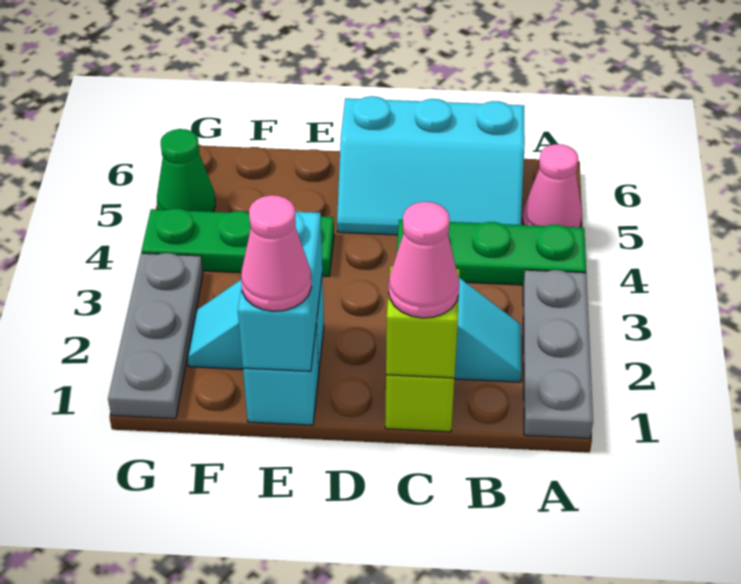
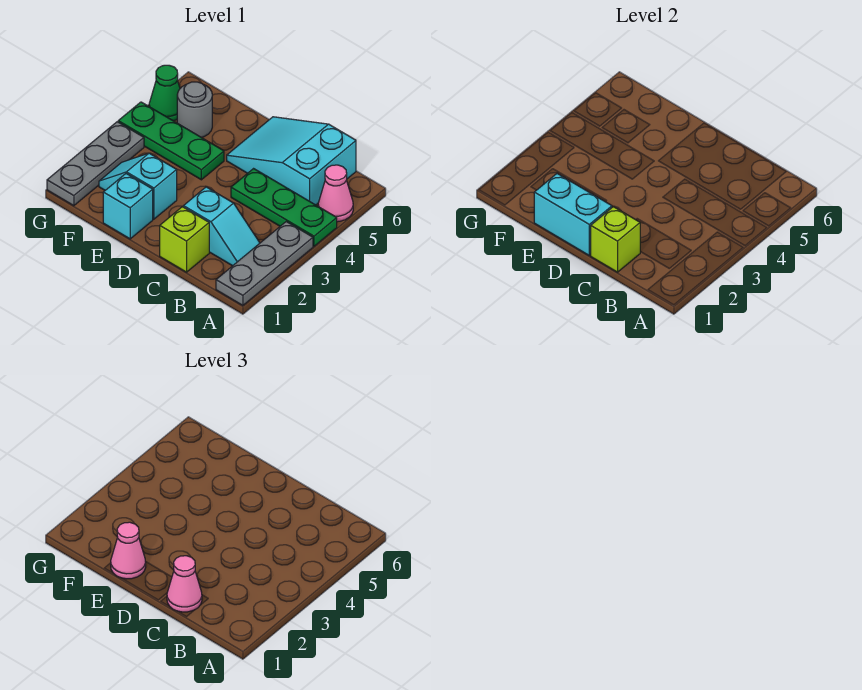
cyan 2x3 slope [337,96,525,235] -> cyan 2x3 slope turned to [227,117,356,205]
cyan 1x2 brick [238,211,322,371] -> cyan 1x2 brick turned to [534,174,612,255]
none -> grey 1x1 round brick [177,82,212,138]

